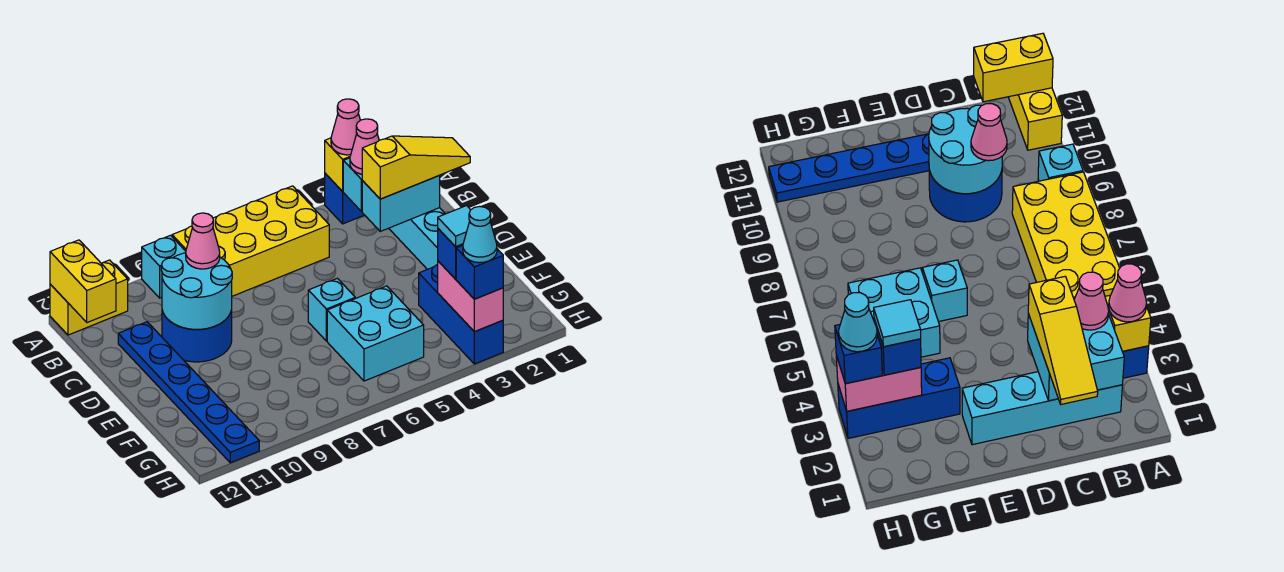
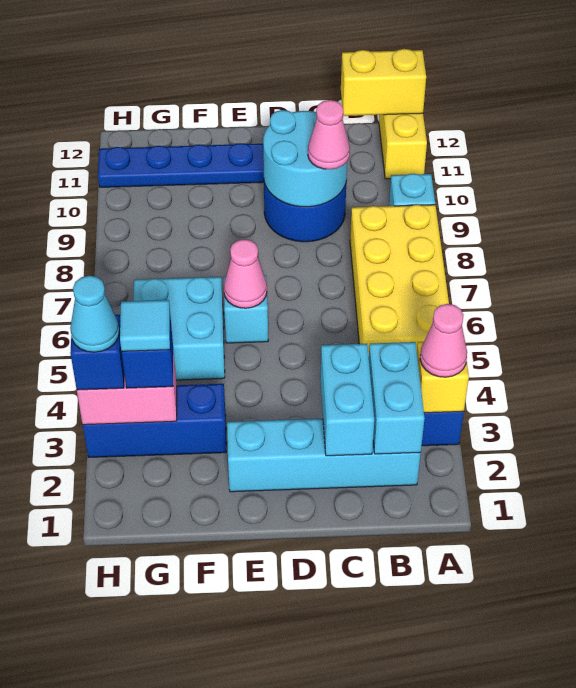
pink 1x1 cone [350,119,379,174] -> pink 1x1 cone moved to [224,239,267,308]
yellow 1x3 slope [362,136,470,199] -> none

